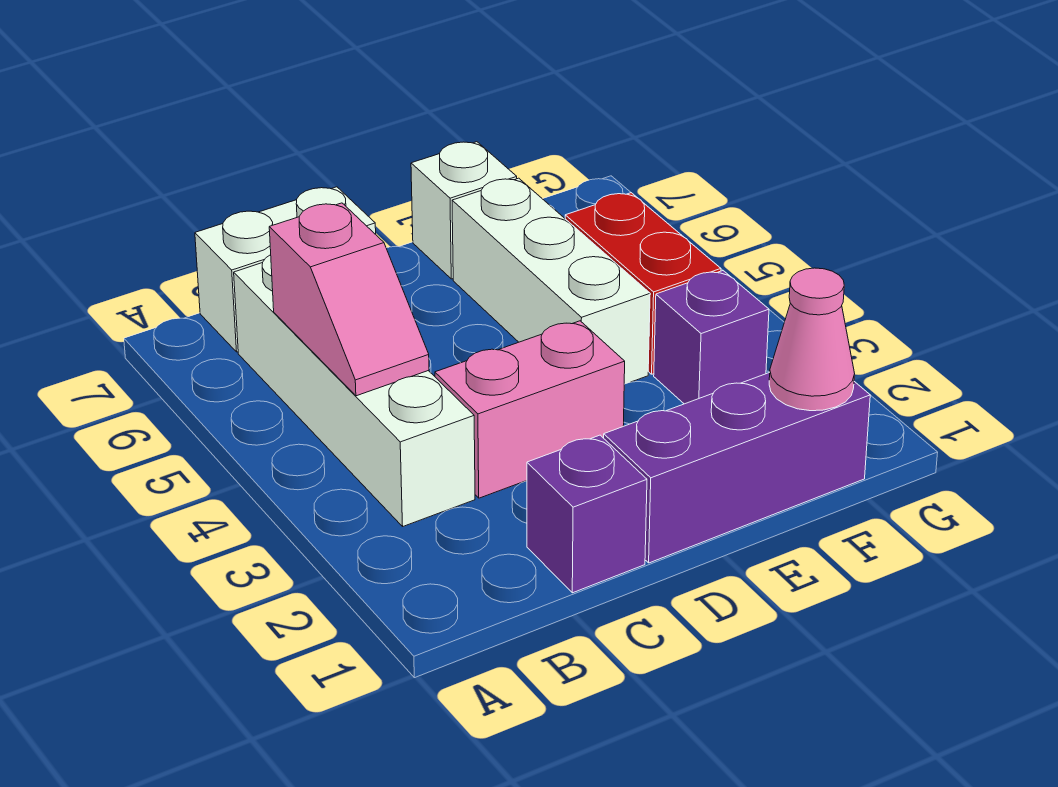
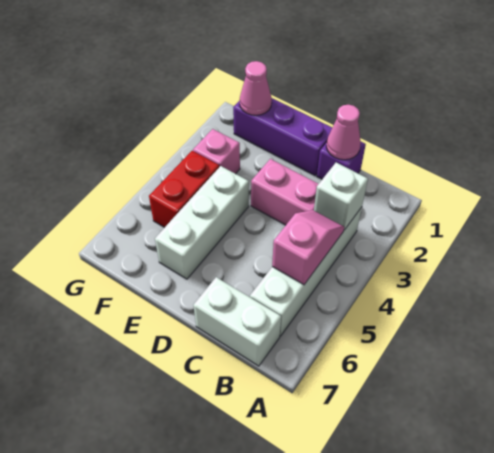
none -> pink 1x1 cone [326,105,361,160]
white 1x1 brick [411,142,517,279] -> white 1x1 brick moved to [314,163,368,230]
purple 1x1 brick [654,271,769,404] -> pink 1x1 brick [193,129,240,174]

